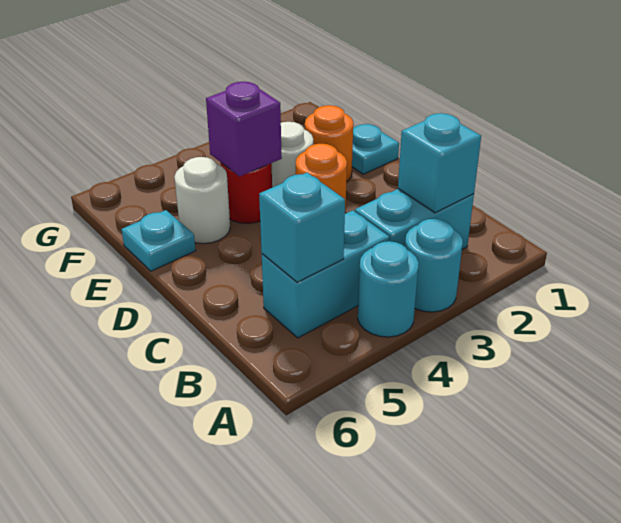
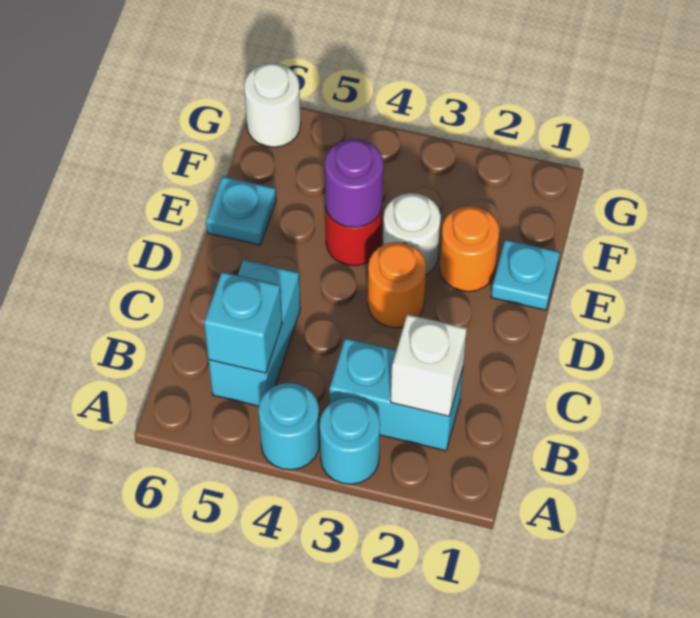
cyan 1x1 brick [398,113,481,213] -> white 1x1 brick [391,314,467,416]
cyan 1x2 brick [262,210,390,338] -> cyan 1x2 brick turned to [208,260,300,406]
purple 1x1 brick [206,82,282,177] -> purple 1x1 round brick [325,139,383,228]
white 1x1 round brick [174,157,230,244] -> white 1x1 round brick moved to [244,63,301,147]

